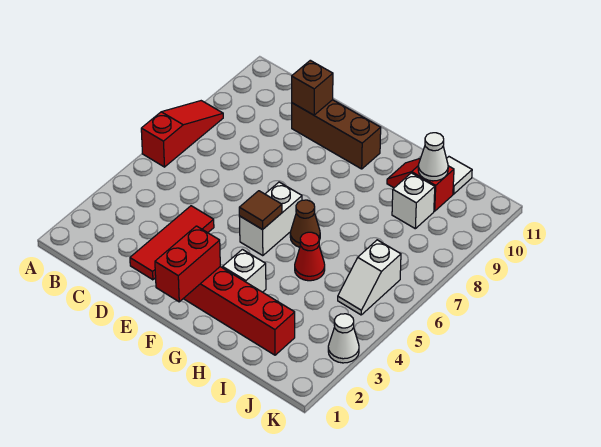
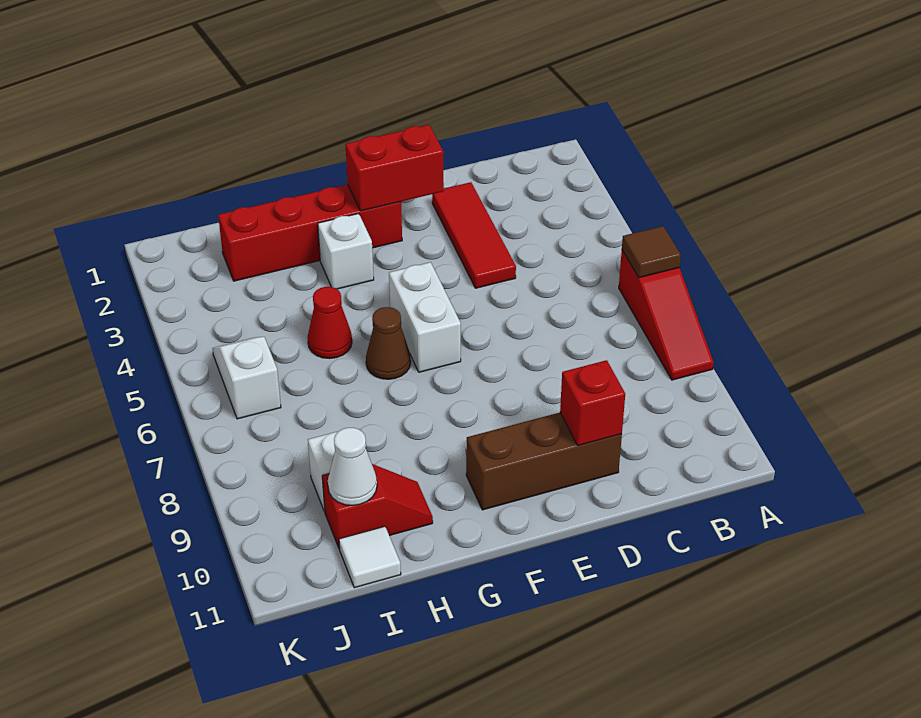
brown 1x1 brick [292,60,333,115] -> red 1x1 brick [560,360,625,445]
red 1x2 brick [155,226,220,302] -> red 1x2 brick turned to [345,125,444,211]
brown 1x1 tile [239,191,282,230] -> brown 1x1 tile moved to [622,226,681,278]
white 1x1 cone [328,314,359,363] -> none

